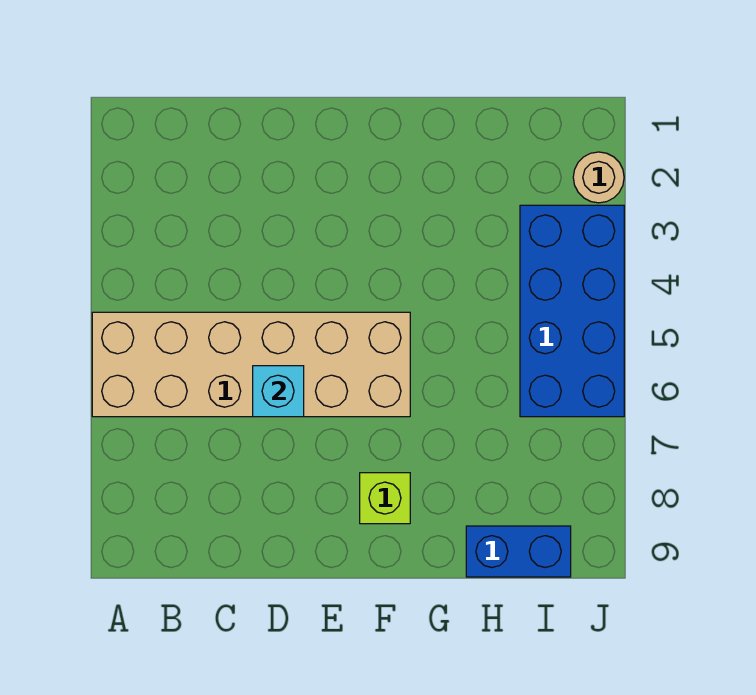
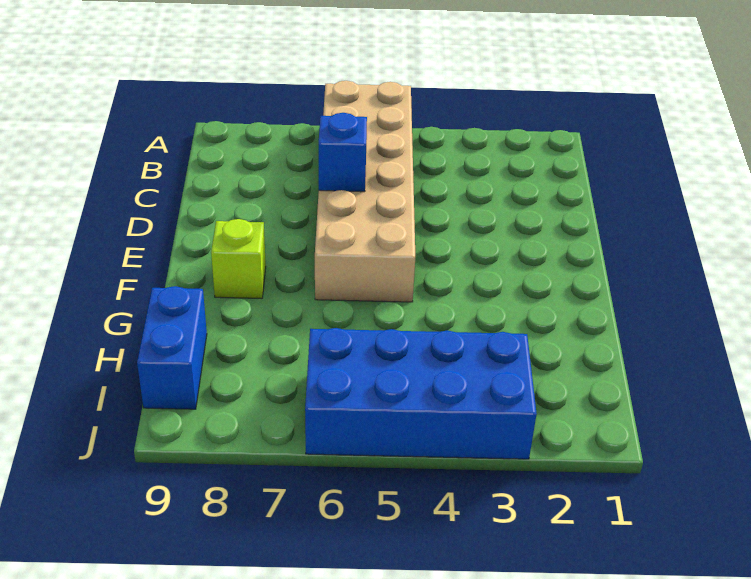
cyan 1x1 brick [253,366,304,417] -> blue 1x1 brick [319,113,367,192]
tan 1x1 round brick [573,152,624,203] -> none

